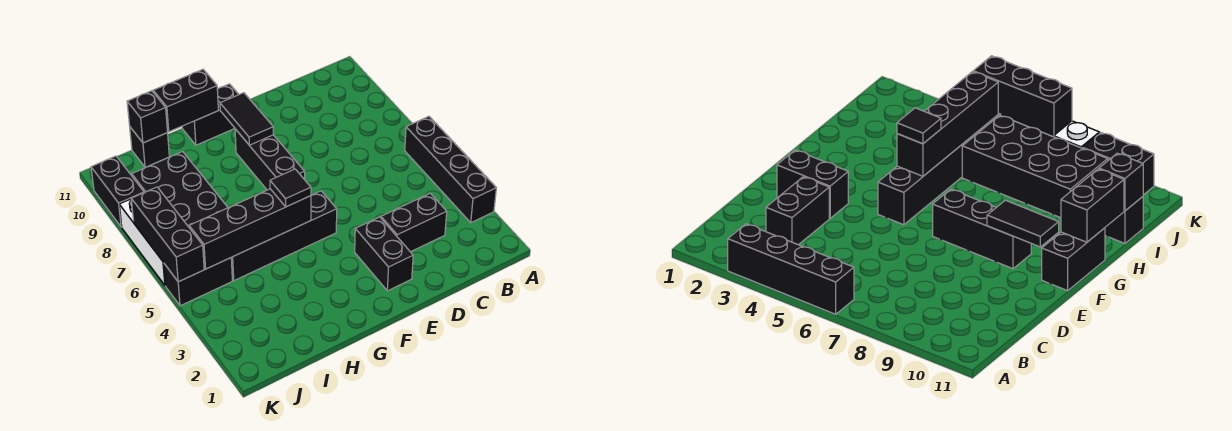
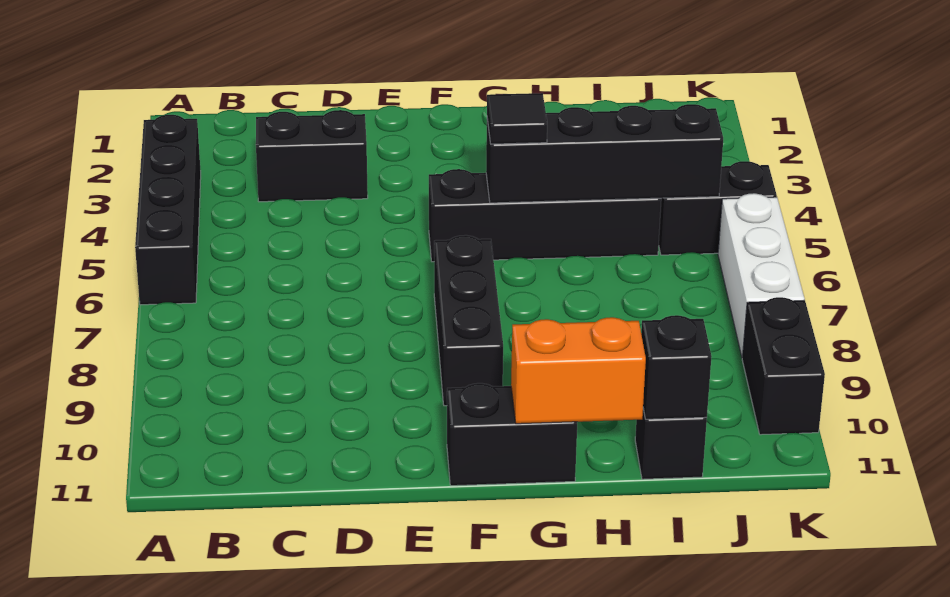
black 1x2 brick [355,217,413,291] -> none
black 1x2 tile [220,93,273,145] -> none
black 1x2 brick [153,69,218,132] -> orange 1x2 brick [511,317,646,424]
black 2x4 brick [132,152,228,227] -> none
black 1x3 brick [131,187,204,282] -> none

